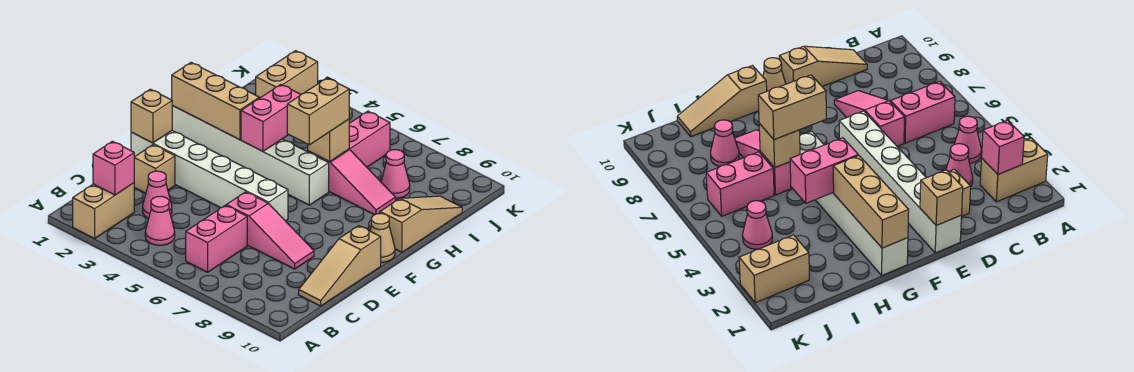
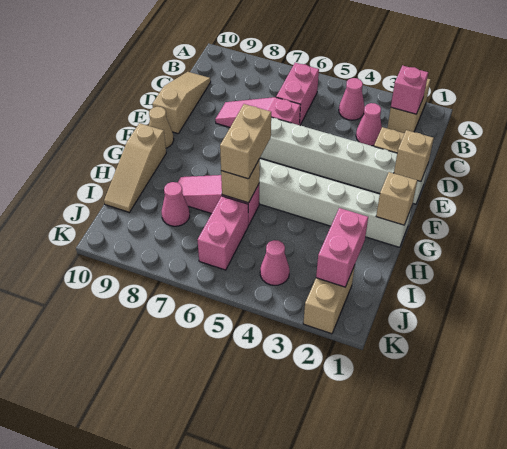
tan 1x3 brick [172,63,259,140] -> tan 1x1 brick [376,172,417,225]
pink 1x2 brick [241,84,301,151] -> pink 1x2 brick moved to [316,208,368,287]

